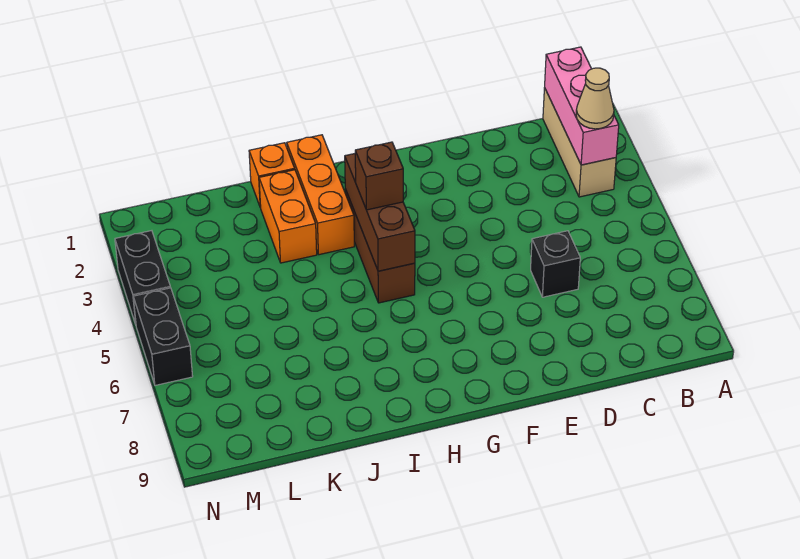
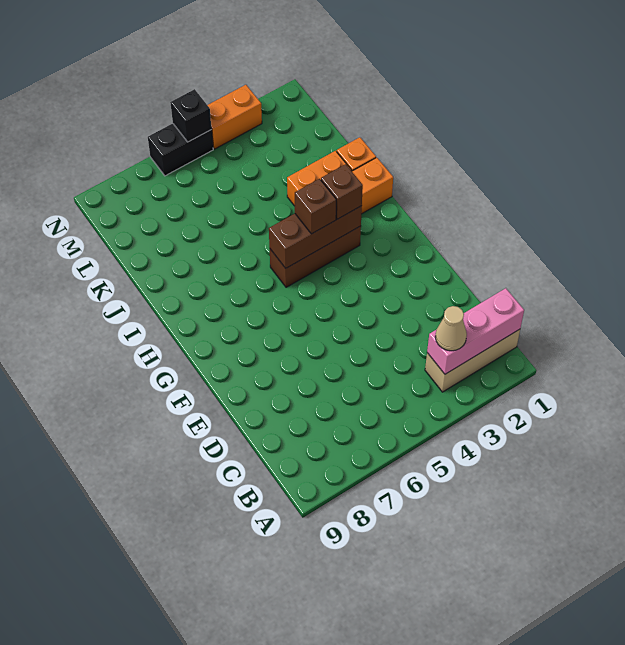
black 1x1 brick [531,231,580,297] -> black 1x1 brick moved to [170,89,211,142]
none -> brown 1x1 brick [321,164,363,219]
black 1x2 brick [115,231,171,324] -> orange 1x2 brick [208,85,262,149]

